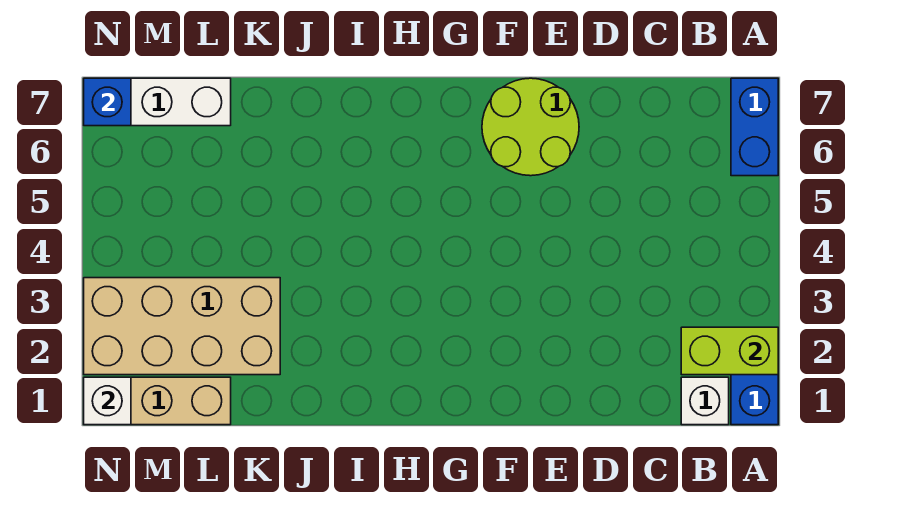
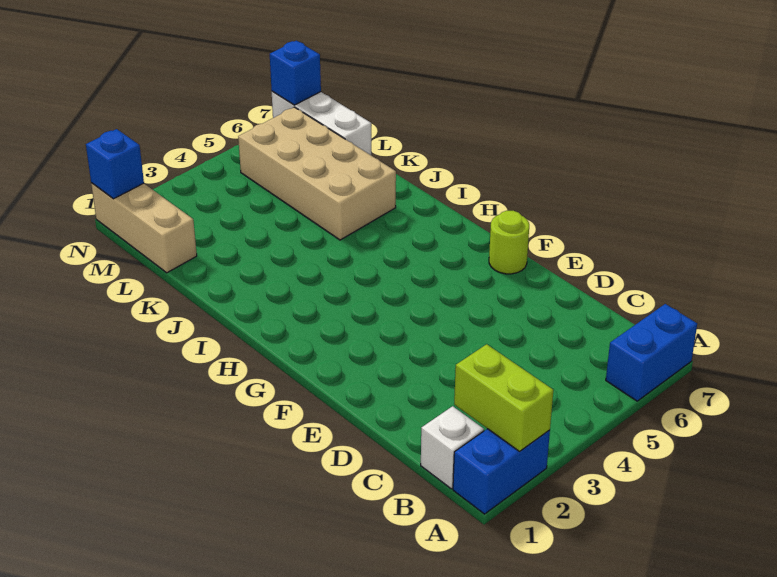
lime 2x2 round brick [482,78,579,176] -> lime 1x1 round brick [489,211,529,274]
tan 2x4 brick [84,278,280,375] -> tan 2x4 brick moved to [238,107,396,240]
white 1x1 brick [84,377,131,425] -> blue 1x1 brick [86,129,144,199]

